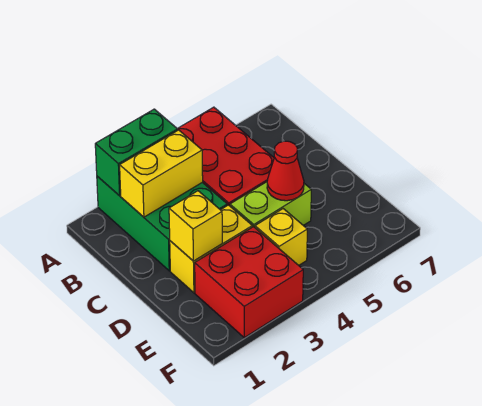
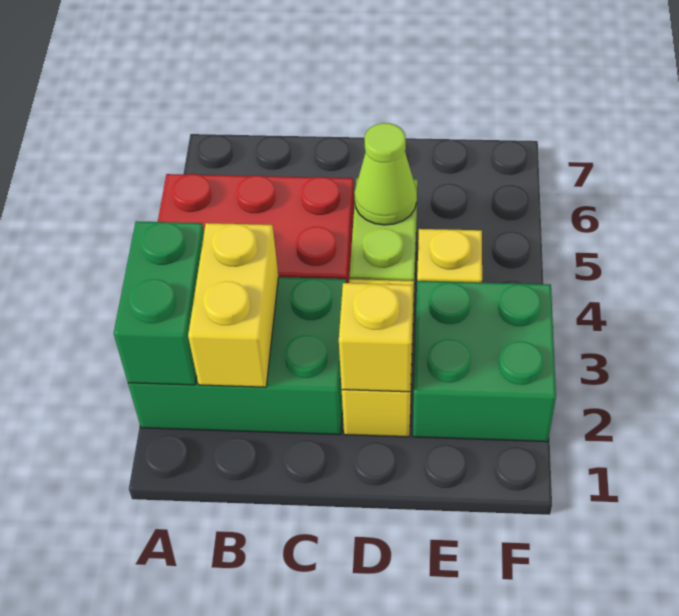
red 1x1 cone [267,141,304,201] -> lime 1x1 cone [354,123,417,225]
red 2x2 brick [195,227,303,338] -> green 2x2 brick [413,281,556,442]

